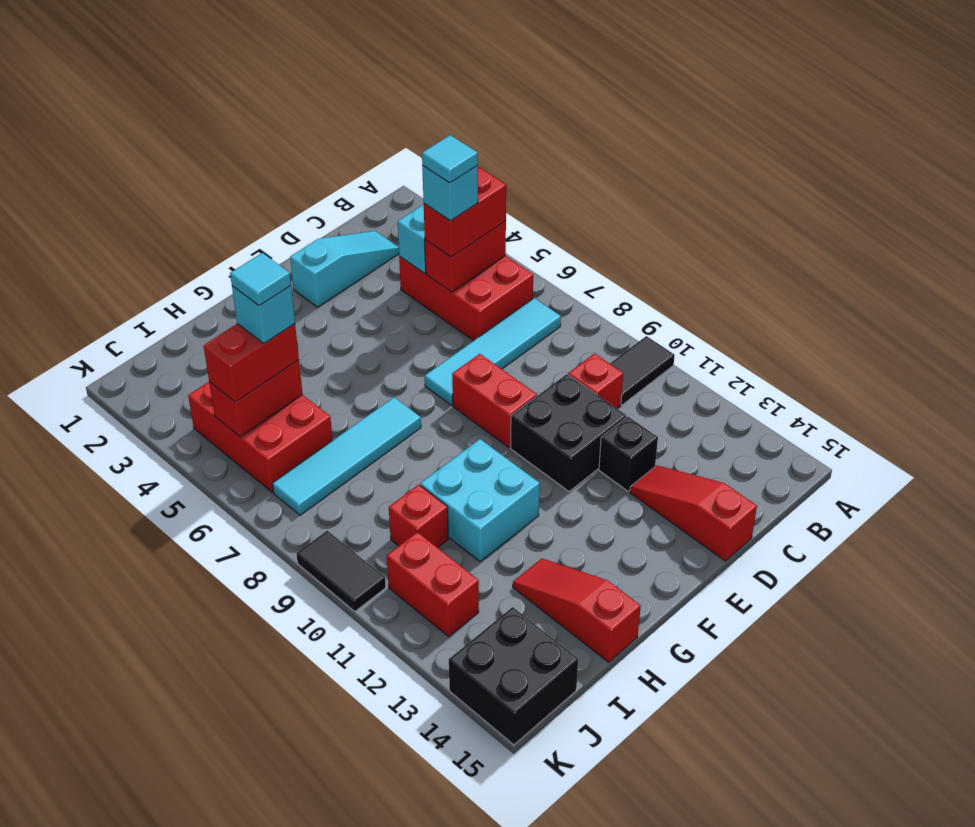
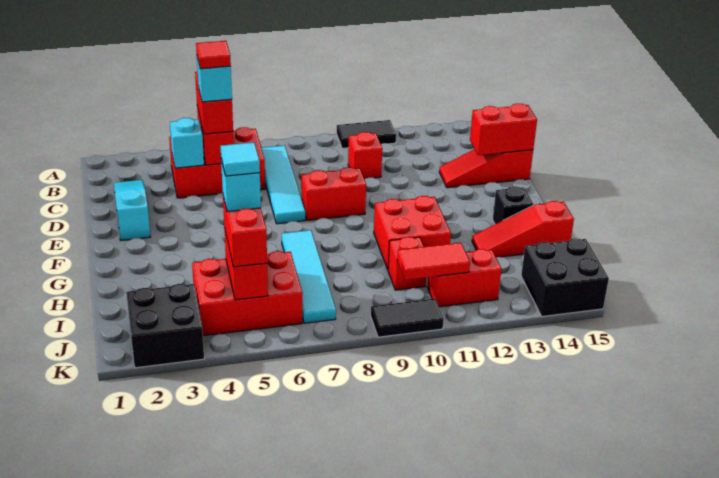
black 1x2 tile [610,336,675,405] -> black 1x2 tile turned to [337,120,396,148]
cyan 1x1 tile [422,135,478,183] -> red 1x1 tile [196,41,231,69]
black 2x2 brick [510,374,626,492] -> black 2x2 brick moved to [126,284,204,368]
black 1x1 brick [599,417,658,491] -> black 1x1 brick moved to [493,186,533,224]
none -> red 1x2 brick [470,103,537,155]
cyan 2x2 brick [420,439,540,562] -> red 2x2 brick [374,196,451,269]
none -> red 1x2 tile [397,243,470,280]

